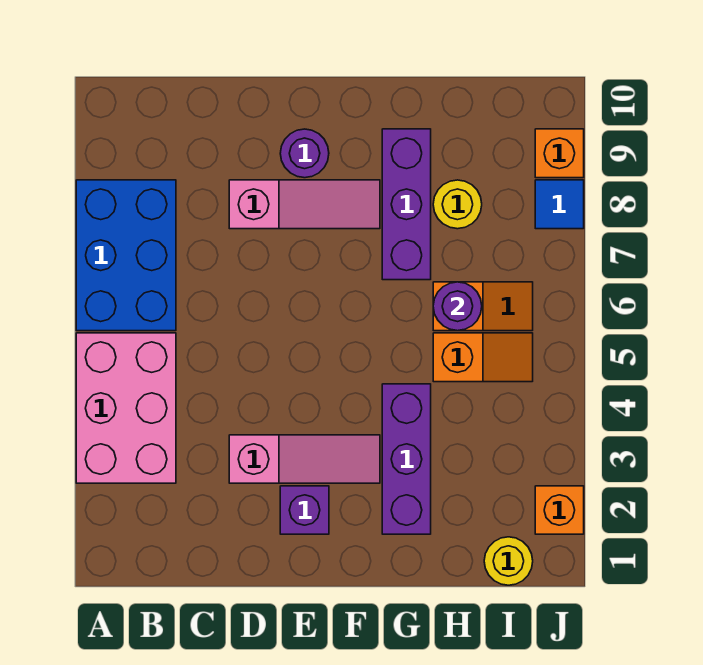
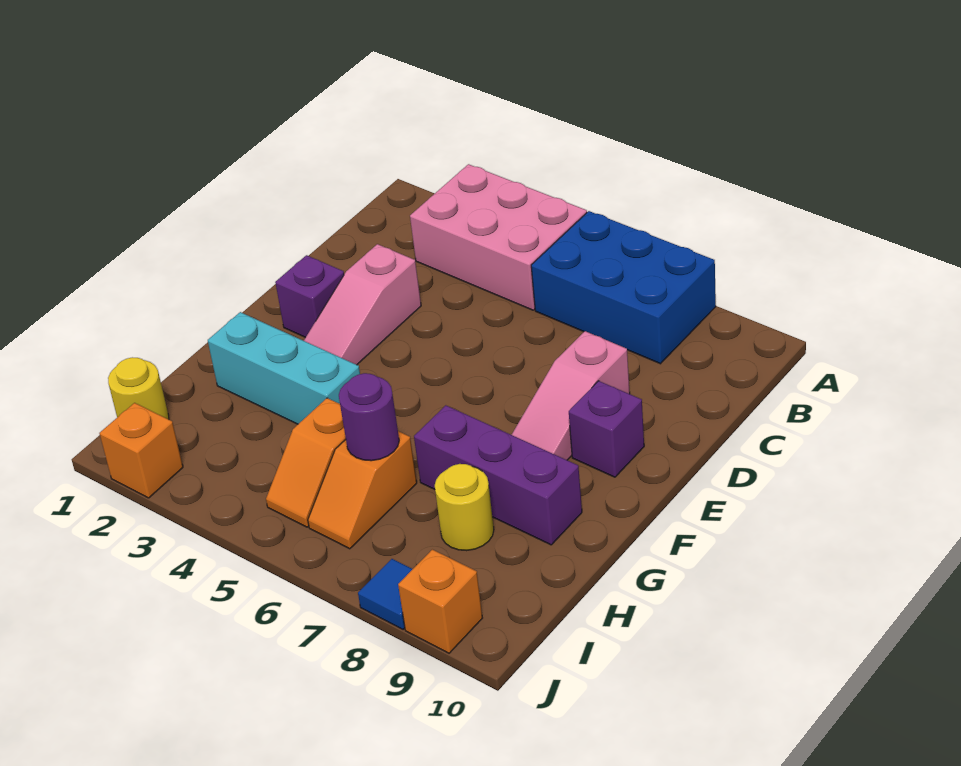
purple 1x1 round brick [280,129,329,178] -> purple 1x1 brick [569,381,644,477]
purple 1x3 brick [382,384,431,534] -> cyan 1x3 brick [208,312,360,424]

